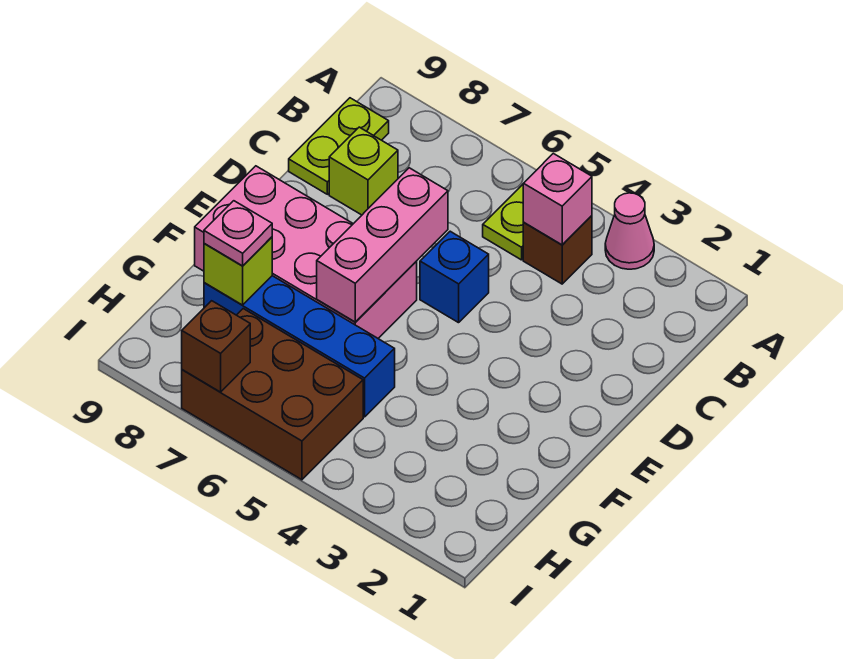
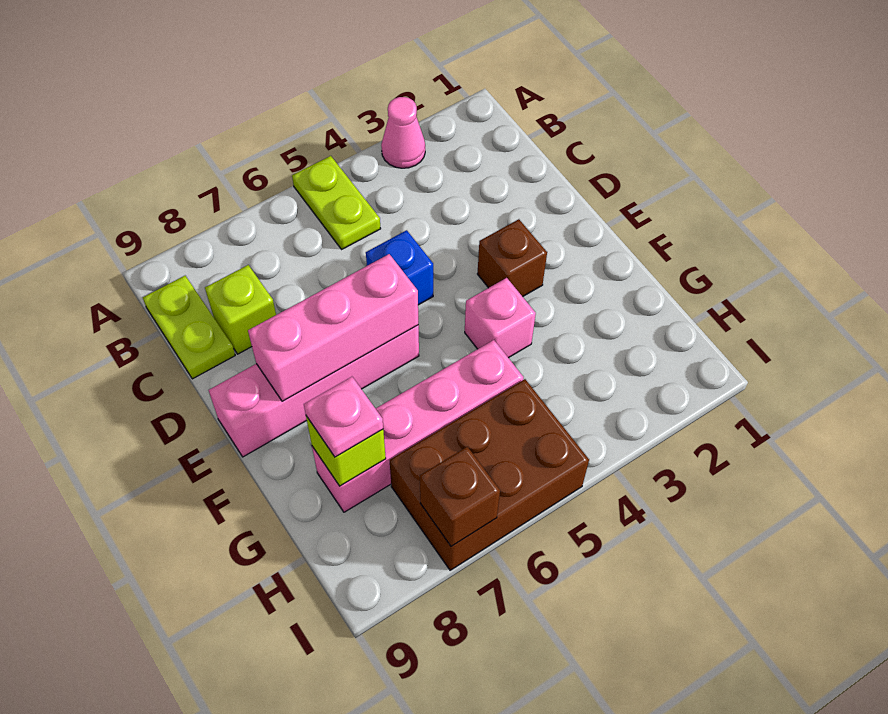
brown 1x1 brick [523,216,592,284] -> brown 1x1 brick moved to [477,219,547,297]
pink 1x1 brick [523,153,592,245] -> pink 1x1 brick moved to [465,278,536,358]
pink 1x3 brick [317,168,448,322] -> pink 1x3 brick turned to [248,254,418,402]
pink 2x4 brick [195,166,417,338] -> pink 1x4 brick [209,325,419,457]
blue 1x4 brick [204,276,395,417] -> pink 1x4 brick [312,340,524,512]

